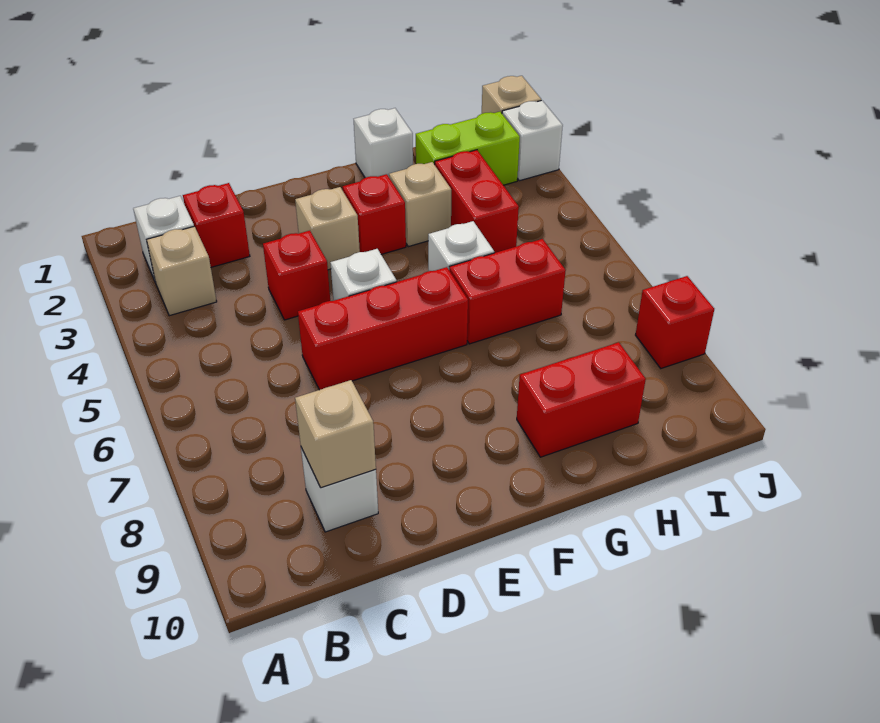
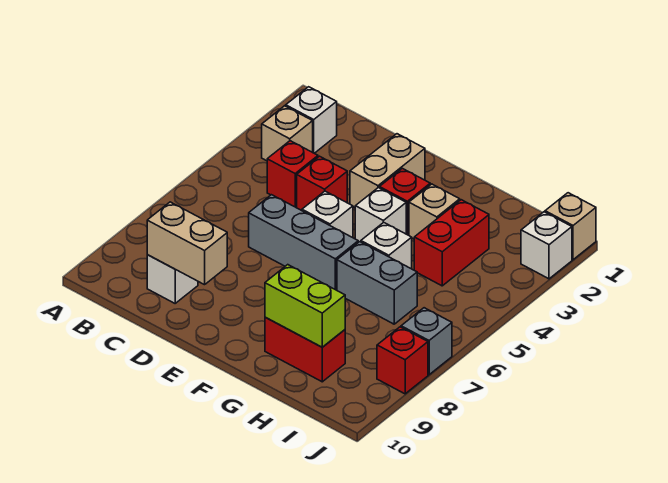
red 1x1 brick [183,183,250,267] -> red 1x1 brick moved to [267,141,318,207]
tan 1x1 brick [295,380,376,488] -> tan 1x2 brick [147,202,227,285]
red 1x3 brick [298,267,468,390] -> grey 1x3 brick [249,195,358,290]
tan 1x1 brick [295,187,360,270] -> tan 1x2 brick [350,134,425,207]
white 1x1 brick [354,108,413,178] -> white 1x1 brick moved to [355,188,406,242]
red 1x2 brick [449,239,566,344] -> grey 1x2 brick [337,242,417,324]
lime 1x2 brick [416,112,520,185] -> lime 1x2 brick moved to [265,265,345,347]
none -> grey 1x1 brick [401,308,452,375]

